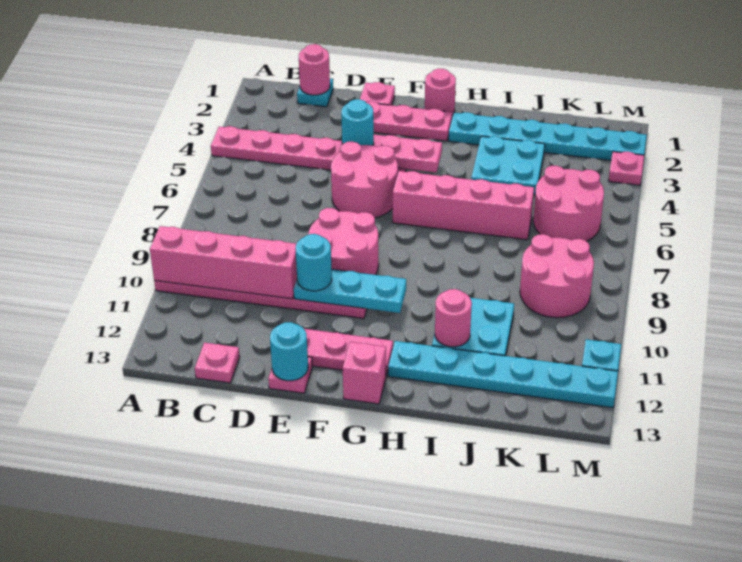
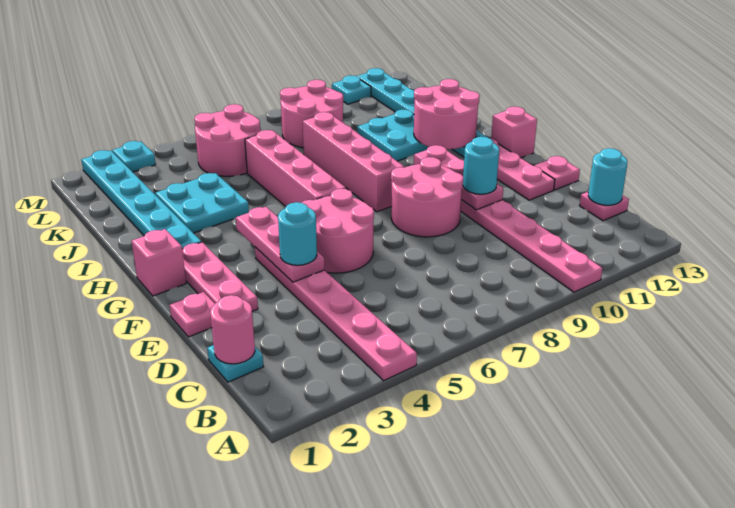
pink 1x4 brick [150,226,297,299] -> pink 1x4 brick moved to [303,112,404,212]
cyan 1x3 plate [294,269,406,313] -> pink 1x3 plate [414,145,503,210]
cyan 1x1 round brick [270,322,308,381] -> cyan 1x1 round brick moved to [588,148,627,205]
pink 1x1 round brick [425,69,456,115] -> pink 1x1 brick [132,229,186,296]
pink 1x1 round brick [435,289,472,347] -> pink 2x2 round brick [414,79,480,149]
pink 1x1 plate [609,152,644,185] -> cyan 1x1 plate [112,141,156,172]

